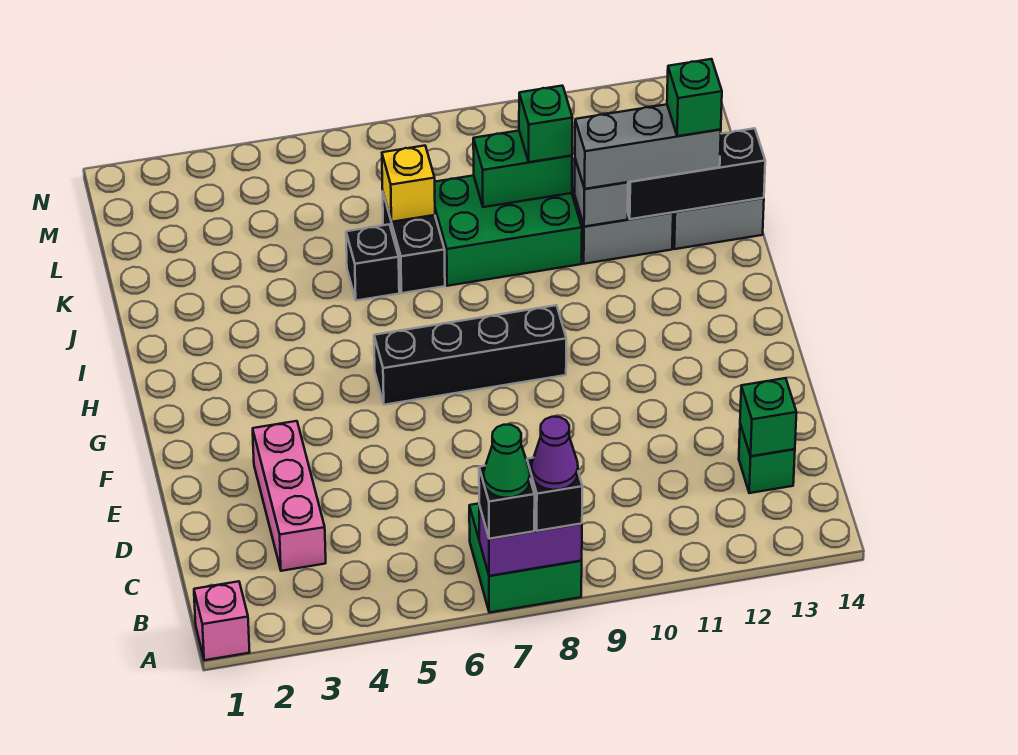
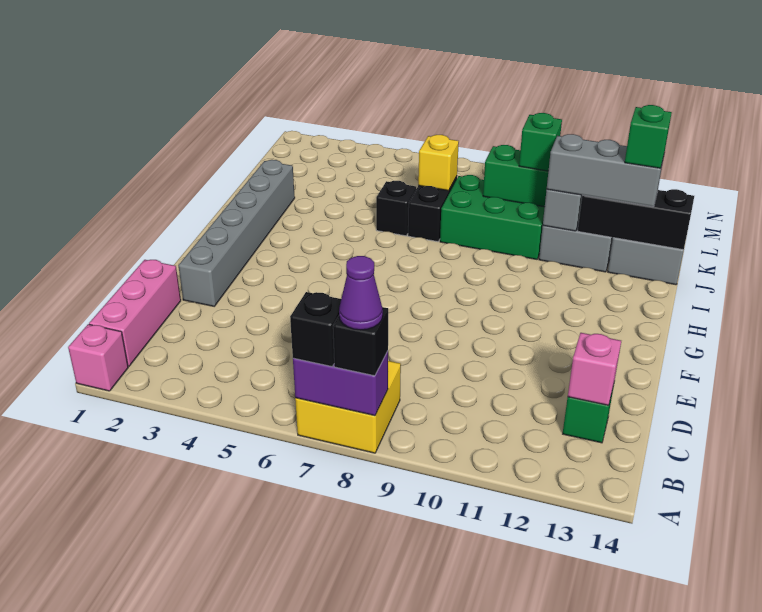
green 2x2 brick [469,504,582,613] -> yellow 2x2 brick [295,361,401,453]
green 1x1 cone [484,425,530,498] -> none
pink 1x3 brick [253,421,326,571] -> pink 1x3 brick moved to [89,260,181,366]
green 1x1 brick [740,378,797,456] -> pink 1x1 brick [568,333,621,405]
none -> grey 1x6 brick [178,160,295,306]
black 1x4 brick [374,305,566,405] -> none

